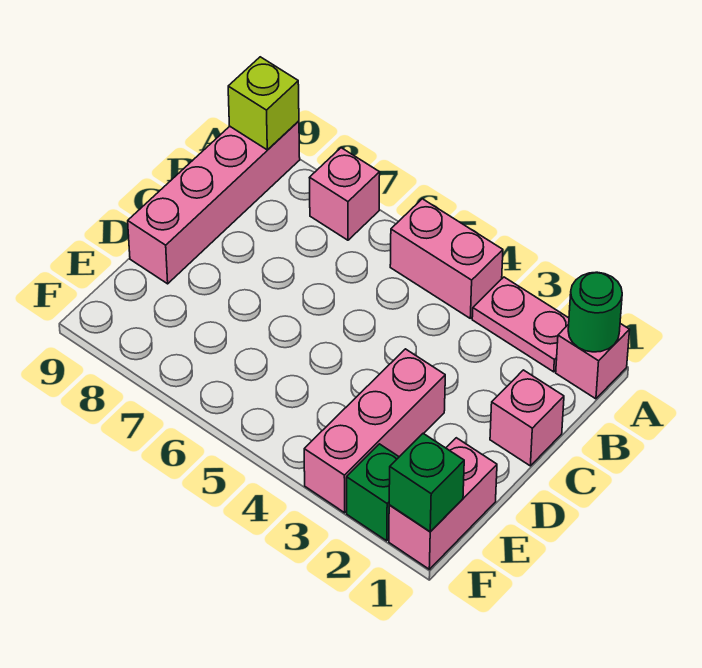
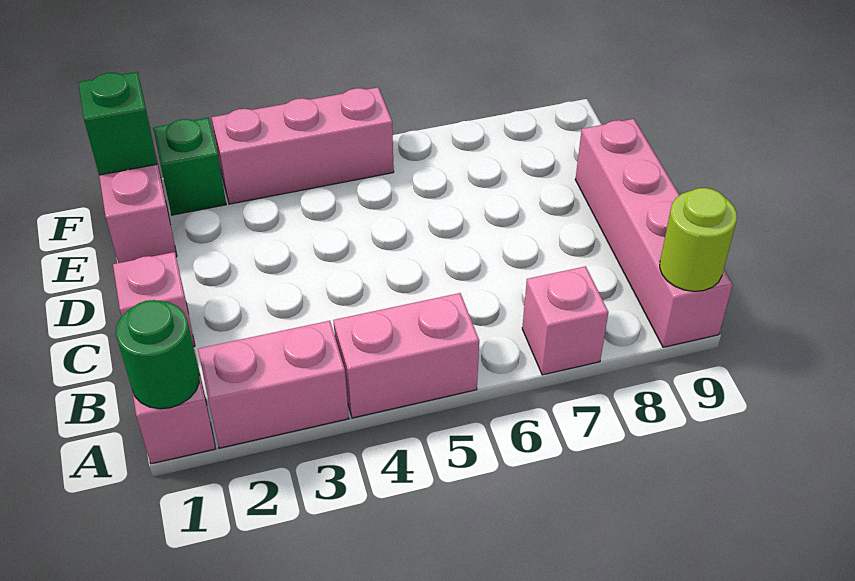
pink 1x2 plate [472,277,569,372] -> pink 1x2 brick [198,321,349,448]
lime 1x1 brick [228,57,299,150] -> lime 1x1 round brick [660,188,737,291]
pink 1x3 brick [304,349,445,513] -> pink 1x3 brick turned to [212,87,394,204]

